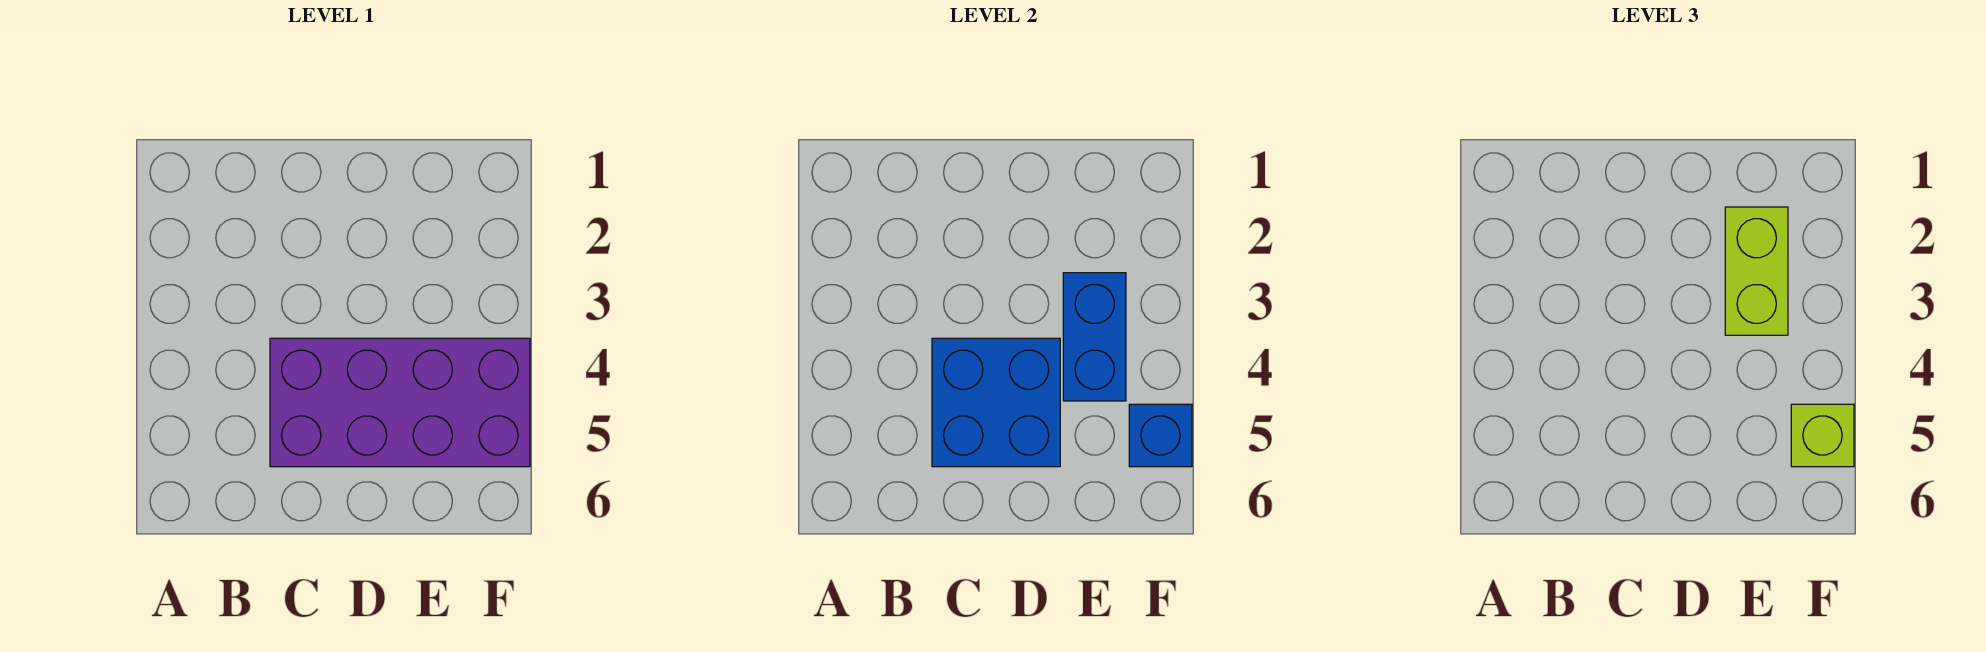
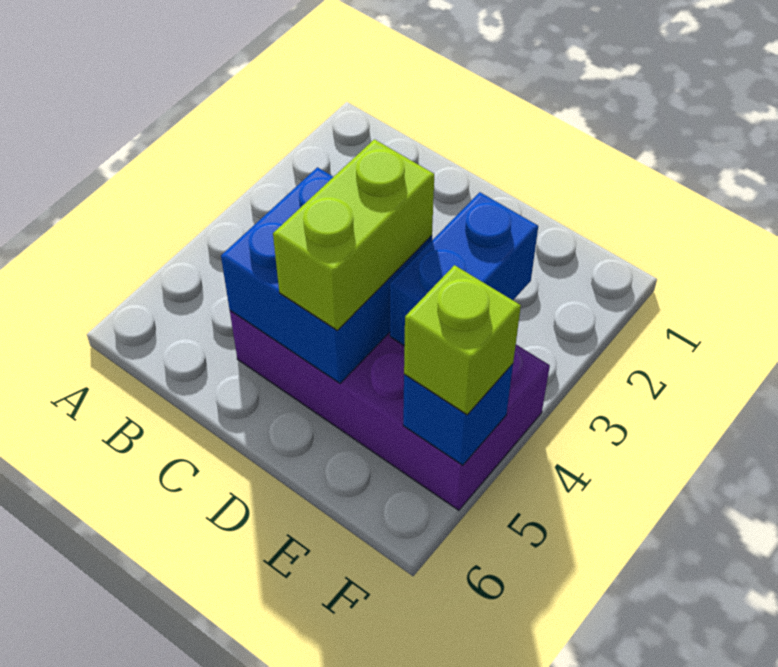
lime 1x2 brick [1725,207,1788,335] -> lime 1x2 brick moved to [273,139,434,330]

